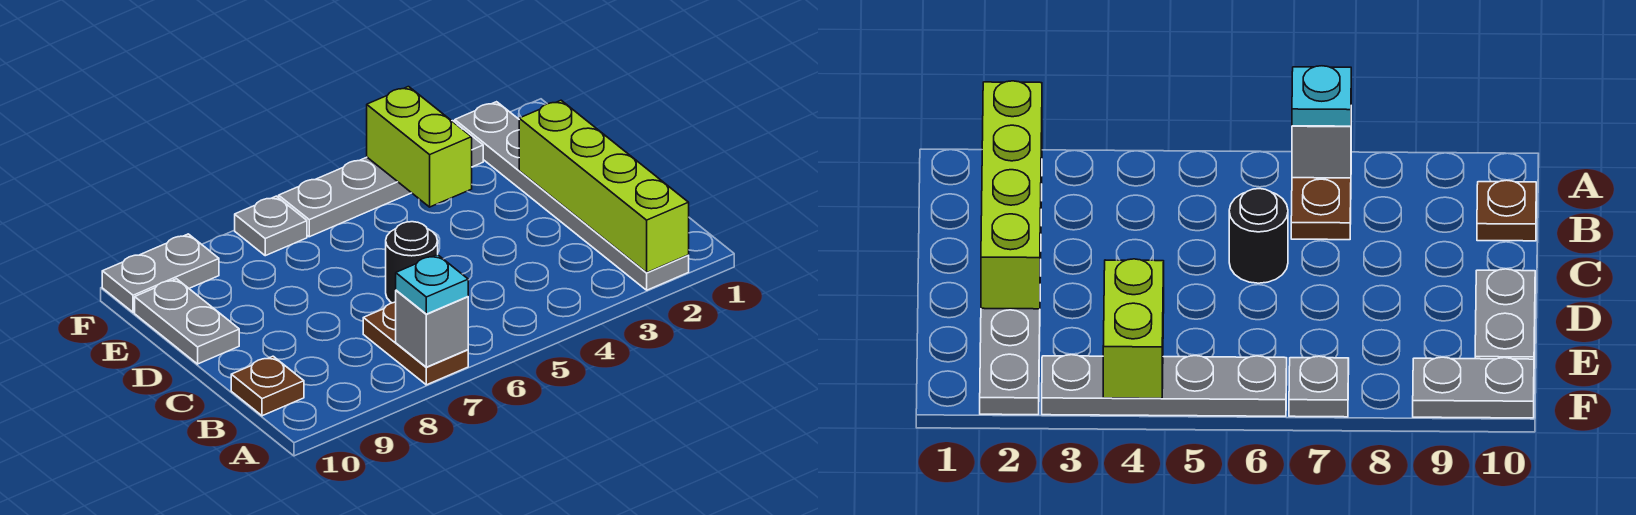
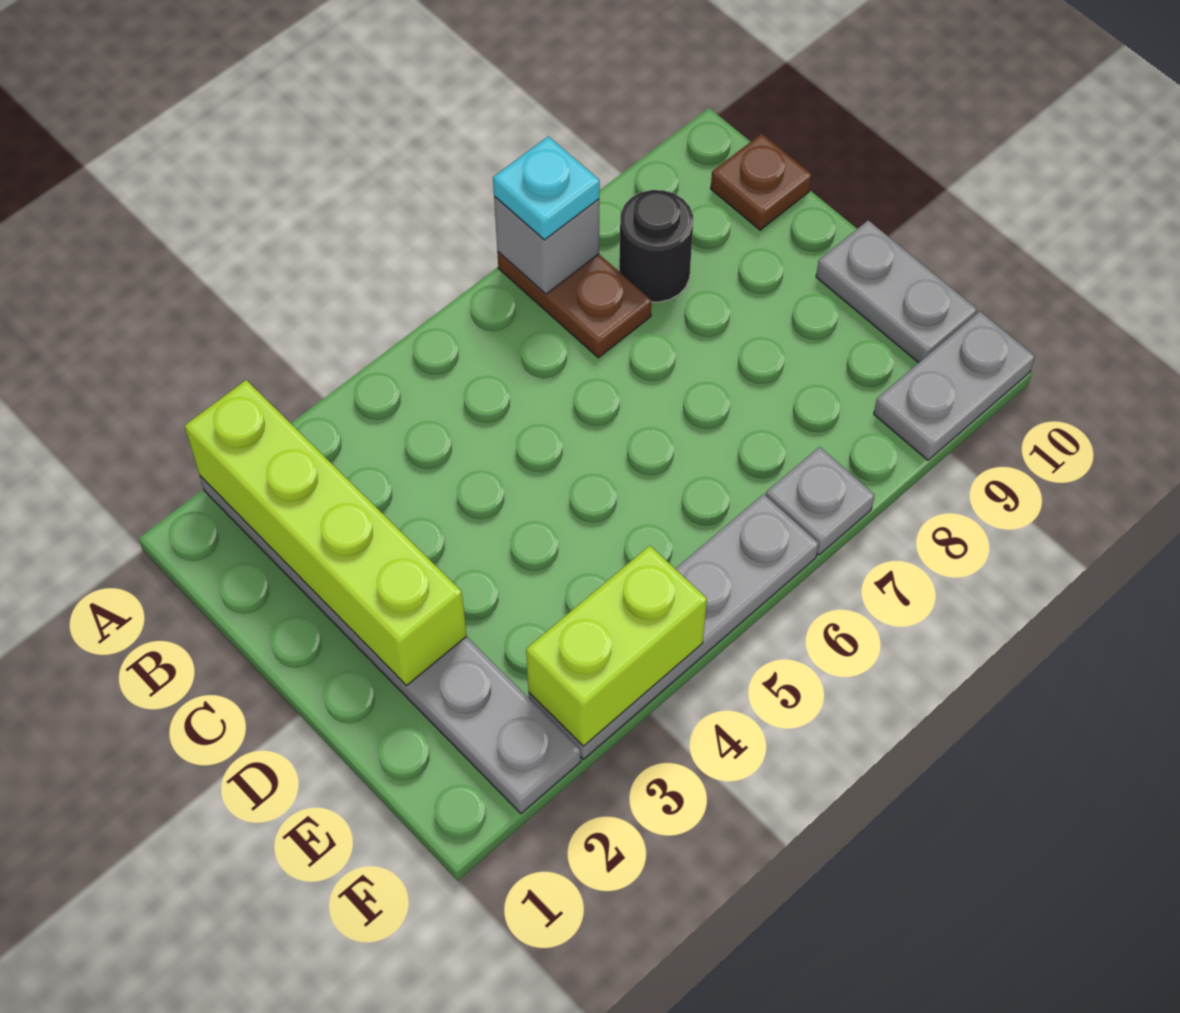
black 1x1 round brick [386,222,438,303] -> black 1x1 round brick moved to [619,190,693,302]
lime 1x2 brick [367,87,472,207] -> lime 1x2 brick turned to [526,546,707,746]

